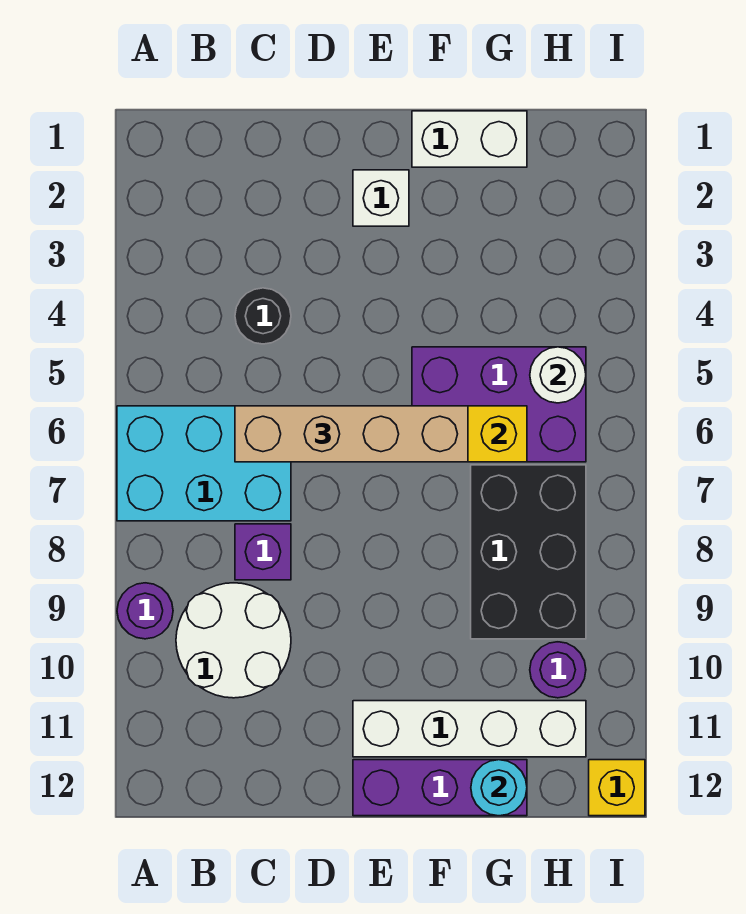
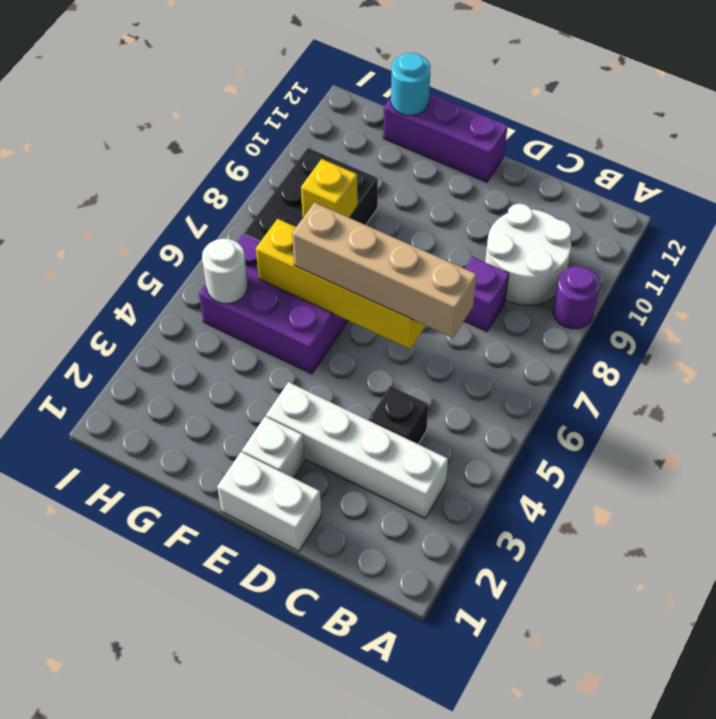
cyan 2x3 brick [117,406,291,521] -> none
black 1x1 round brick [235,288,291,344] -> black 1x1 brick [369,386,428,444]
white 1x4 brick [353,701,586,757] -> white 1x4 brick moved to [266,382,448,518]
white 1x2 brick [412,111,527,167] -> white 1x2 brick moved to [217,452,321,551]
purple 1x1 round brick [530,642,586,698] -> none
yellow 1x1 brick [589,760,645,816] -> yellow 1x1 brick moved to [301,159,358,218]

